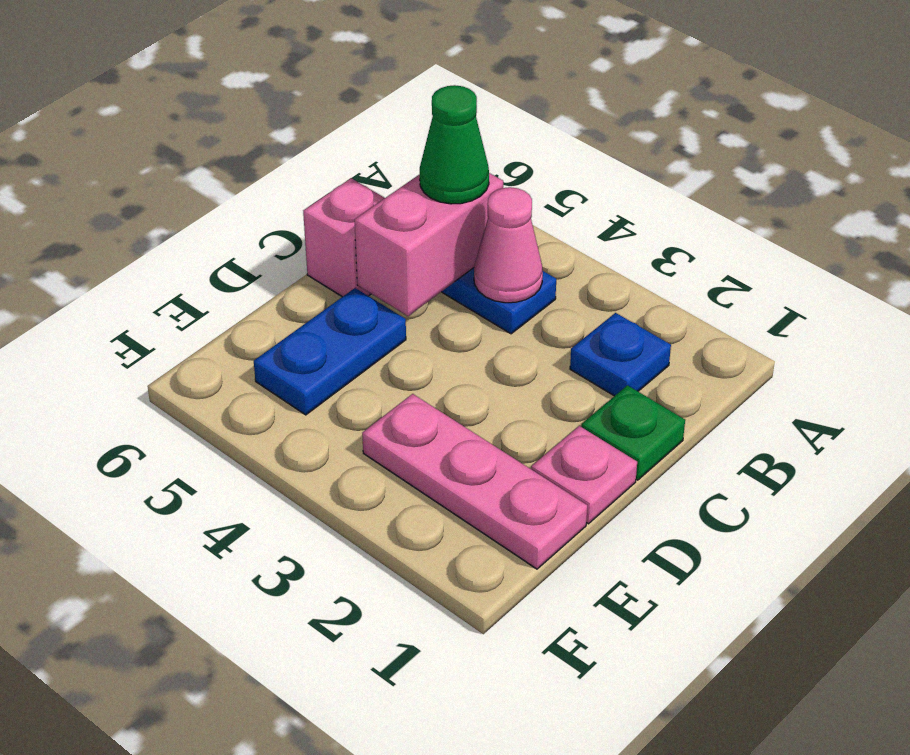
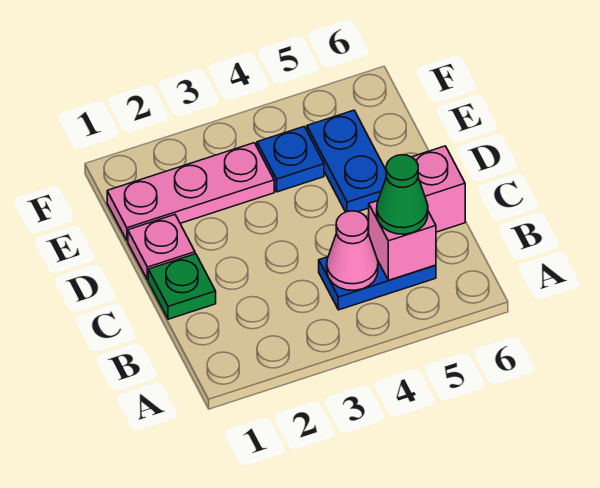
blue 1x1 plate [570,313,671,396] -> blue 1x1 plate moved to [257,127,324,192]
pink 1x2 brick [355,173,503,316] -> pink 1x1 brick [368,201,436,280]

